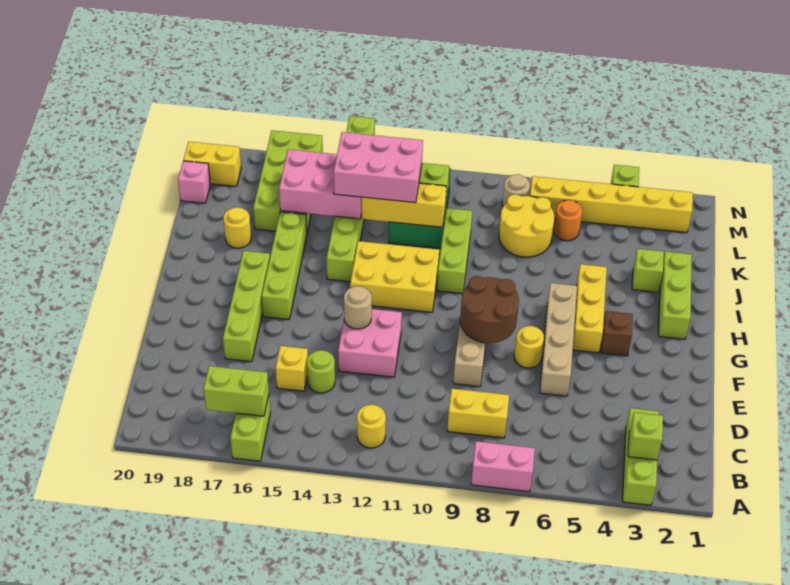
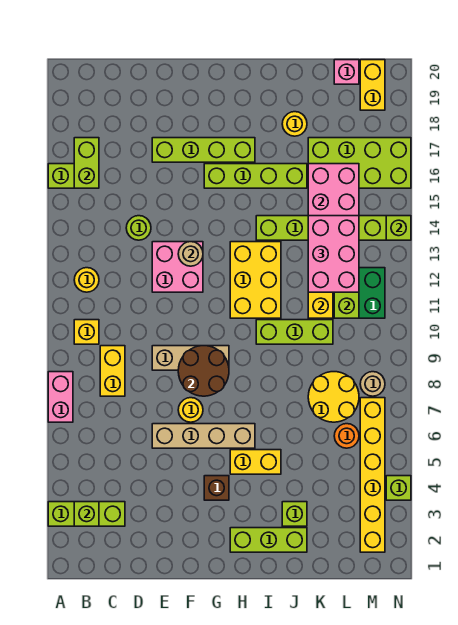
yellow 1x1 brick [276,346,308,391] -> yellow 1x1 brick moved to [74,320,99,344]
yellow 1x3 brick [573,264,607,353] -> yellow 1x2 brick [230,450,281,474]

